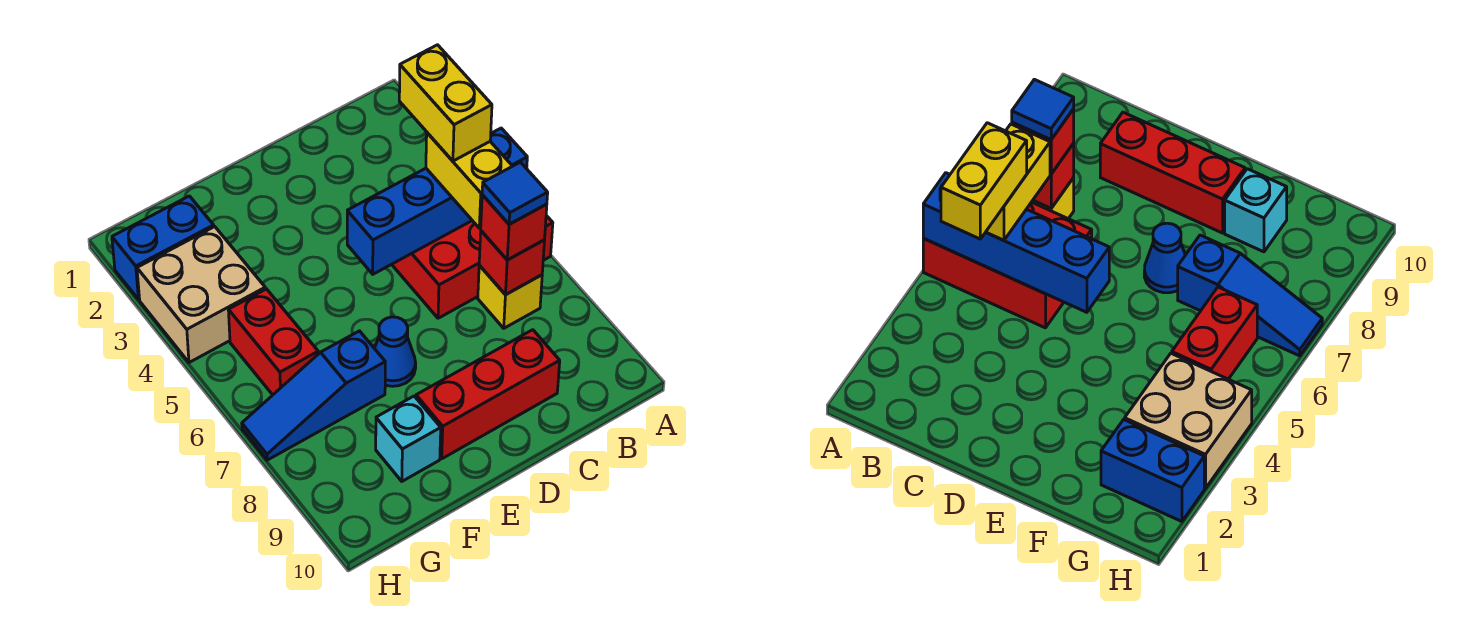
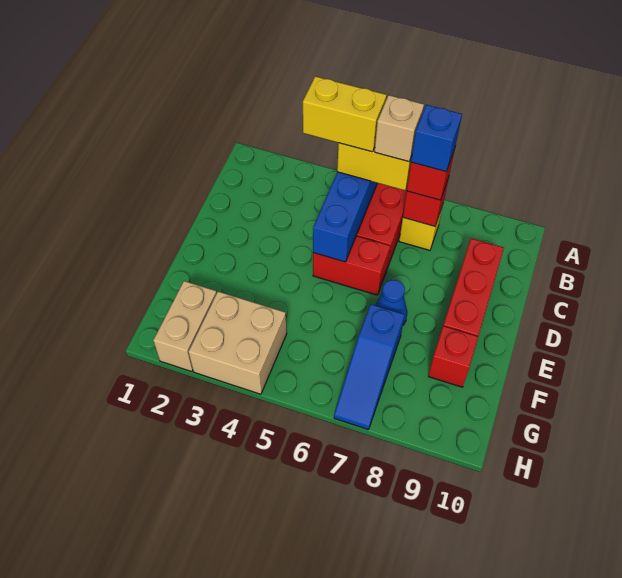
none -> tan 1x1 brick [375,95,424,162]
blue 1x1 tile [482,162,548,224] -> blue 1x1 brick [411,105,462,172]
cyan 1x1 brick [376,396,441,481] -> red 1x1 brick [428,326,478,387]
blue 1x2 brick [112,196,214,299] -> tan 1x2 brick [153,281,217,372]
red 1x2 brick [228,289,318,395] -> red 1x2 brick moved to [313,236,390,295]

